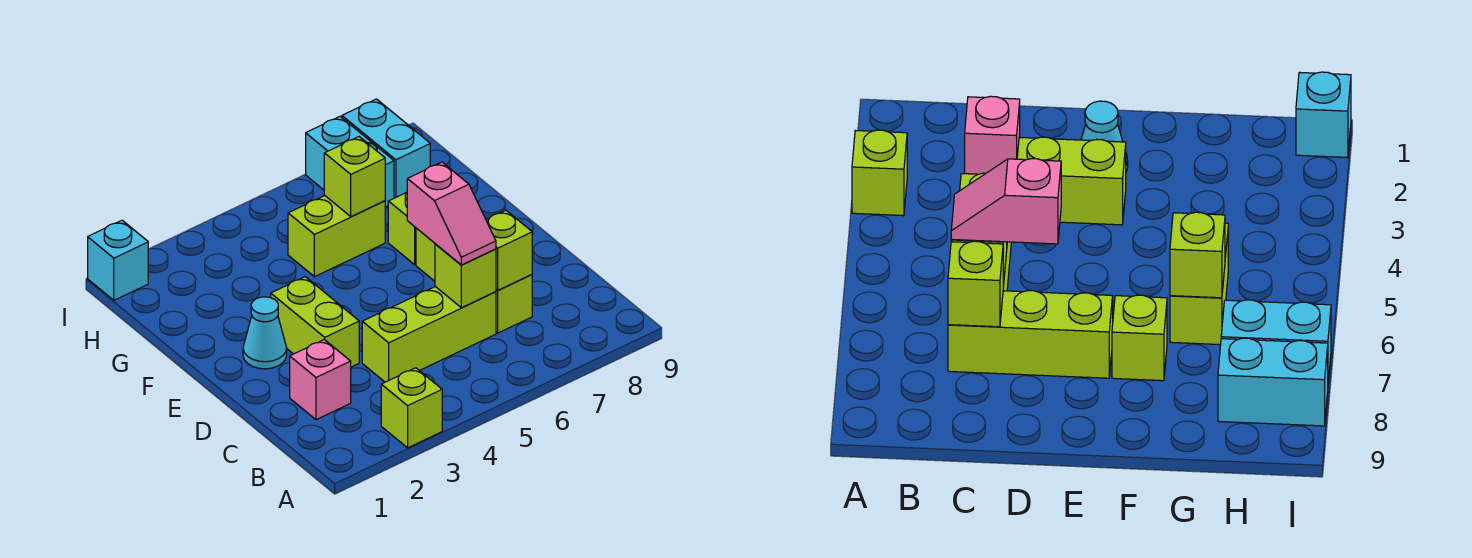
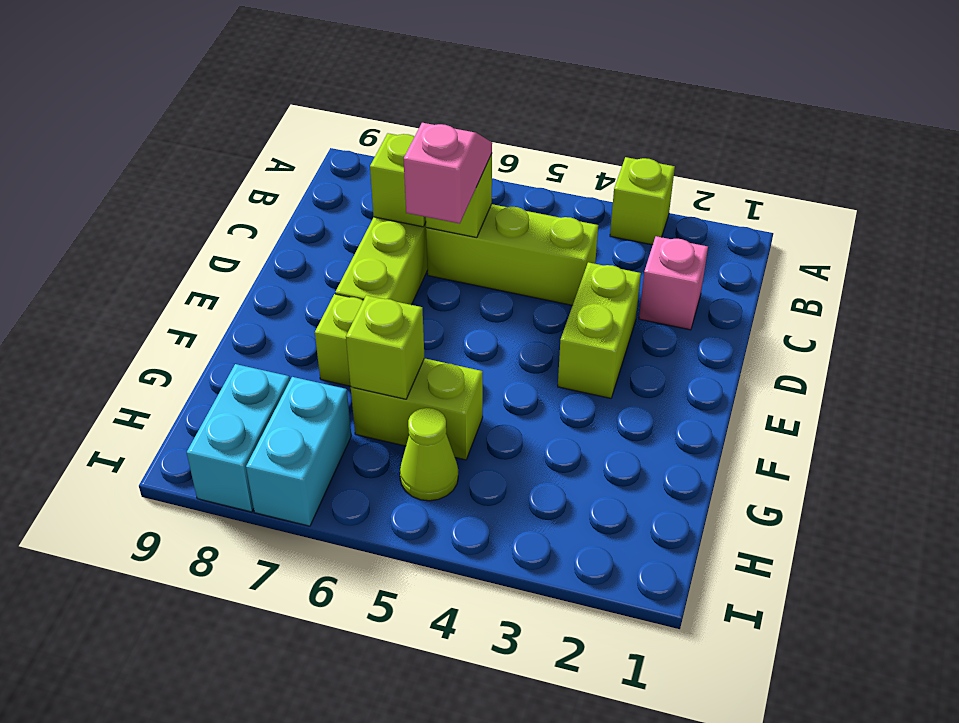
cyan 1x1 cone [243,297,287,369] -> none
none -> lime 1x1 cone [400,408,458,501]
cyan 1x1 brick [88,220,148,300] -> none

